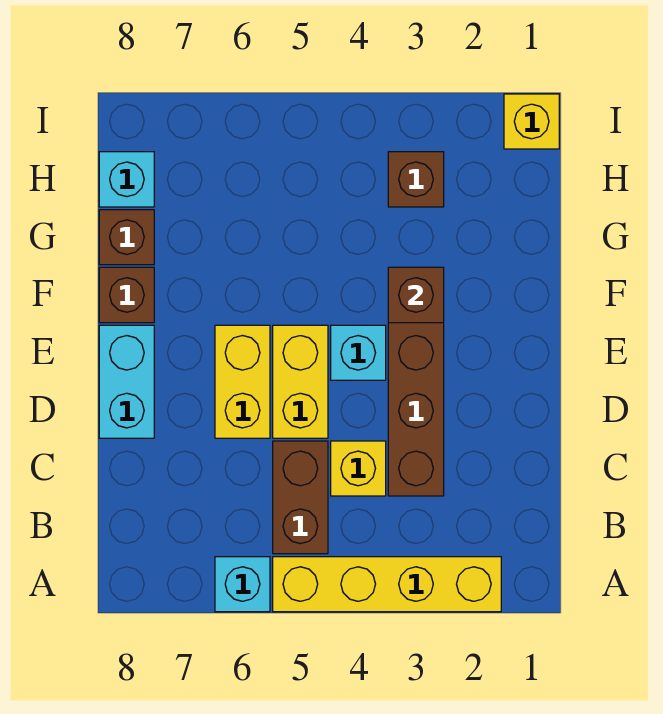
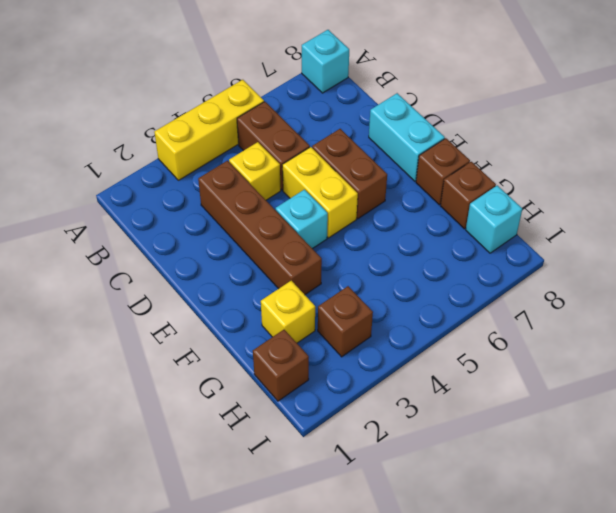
yellow 1x4 brick [273,557,501,612] -> yellow 1x3 brick [154,80,264,180]
cyan 1x1 brick [215,557,270,612] -> cyan 1x1 brick moved to [302,30,349,93]
yellow 1x2 brick [215,325,270,438] -> brown 1x2 brick [312,129,387,219]
brown 1x1 brick [388,267,444,323] -> brown 1x1 brick moved to [253,330,309,401]
yellow 1x1 brick [504,94,559,149] -> yellow 1x1 brick moved to [261,281,315,343]

